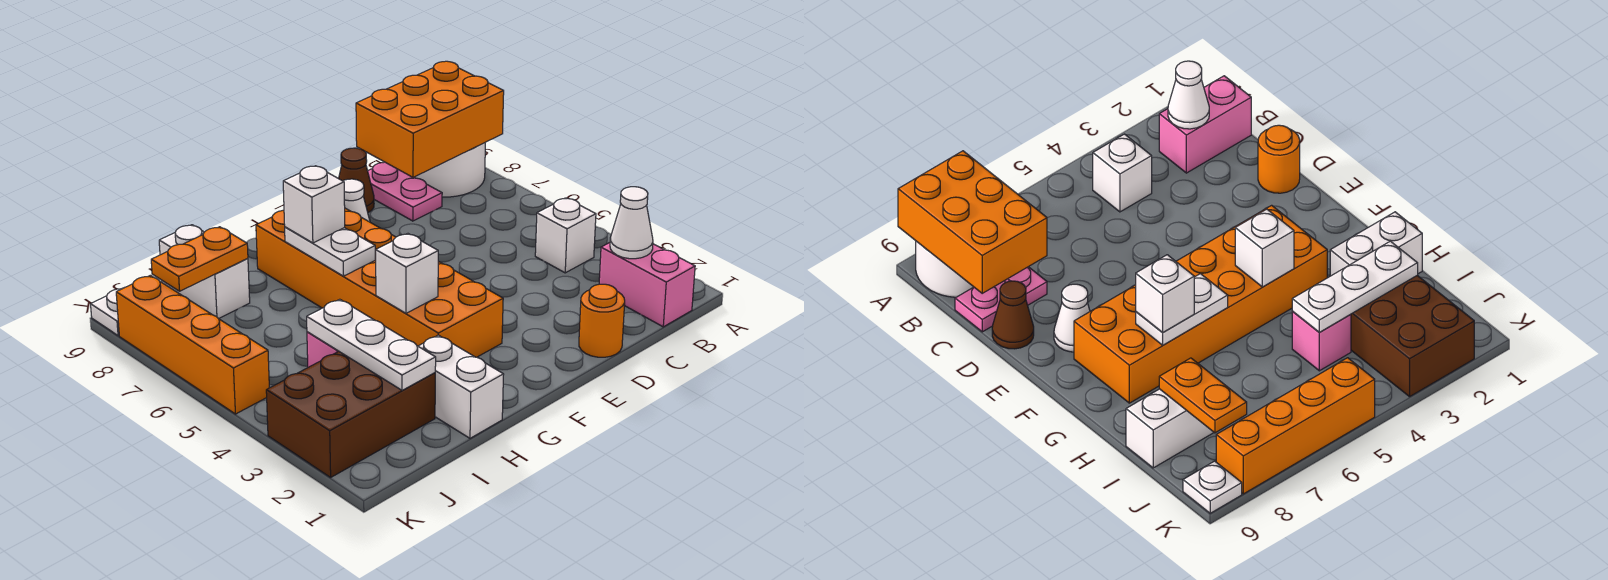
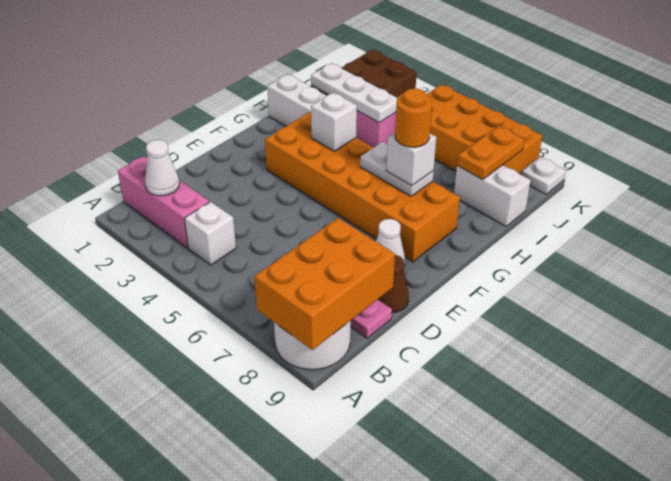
pink 1x2 brick [599,243,695,327] -> pink 1x3 brick [118,156,209,248]
orange 1x1 round brick [579,284,625,357] -> orange 1x1 round brick moved to [395,89,432,147]
orange 1x4 brick [116,275,269,414] -> orange 2x4 brick [427,84,542,175]

